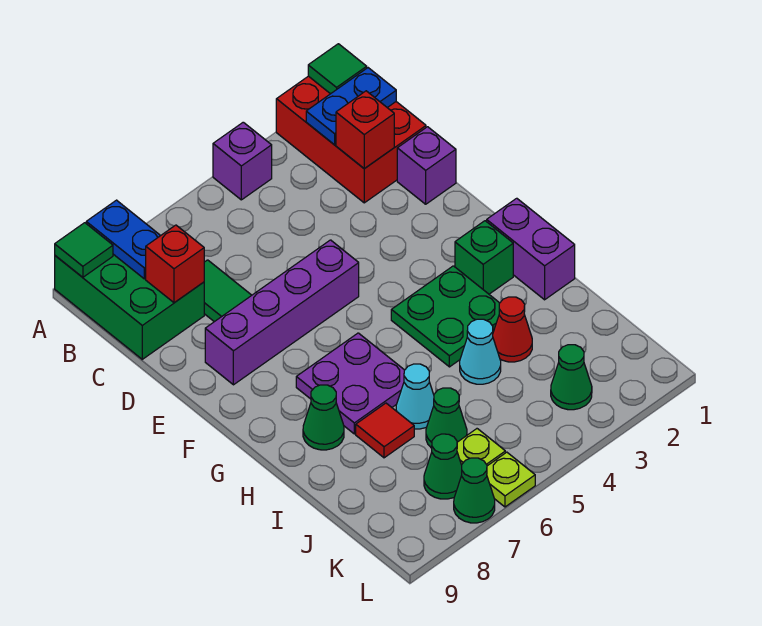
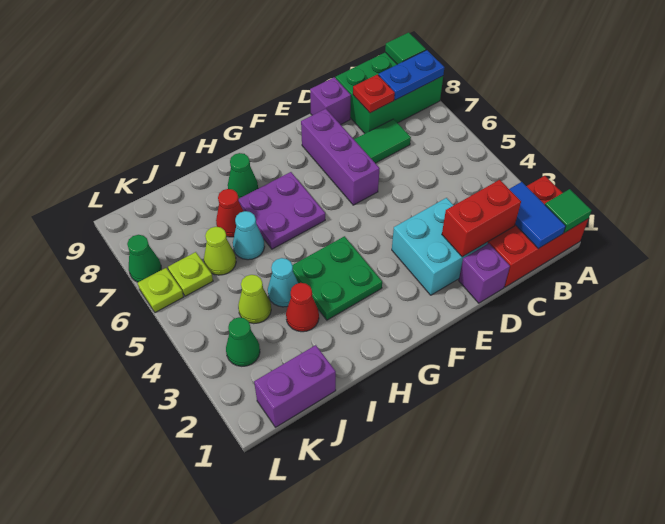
purple 1x1 brick [213,122,272,200] -> purple 1x1 brick moved to [310,77,351,125]
blue 1x2 plate [306,68,396,145] -> blue 1x2 tile [509,182,566,249]
red 1x1 brick [336,91,394,169] -> red 1x2 brick [442,180,521,257]
red 1x1 brick [146,225,204,303] -> red 1x1 plate [353,74,395,113]
none -> cyan 2x2 brick [392,198,488,295]
purple 1x4 brick [205,240,359,385] -> purple 1x3 brick [301,109,380,205]
purple 1x2 brick [487,198,575,300] -> purple 1x2 brick moved to [254,345,336,427]
green 1x1 brick [455,221,513,294] -> none
red 1x1 tile [356,403,414,458] -> red 1x1 cone [216,189,244,237]
none -> lime 1x1 cone [238,275,271,324]
green 1x1 cone [426,388,467,448] -> lime 1x1 cone [204,227,236,275]
green 1x1 cone [424,434,462,499] -> none

